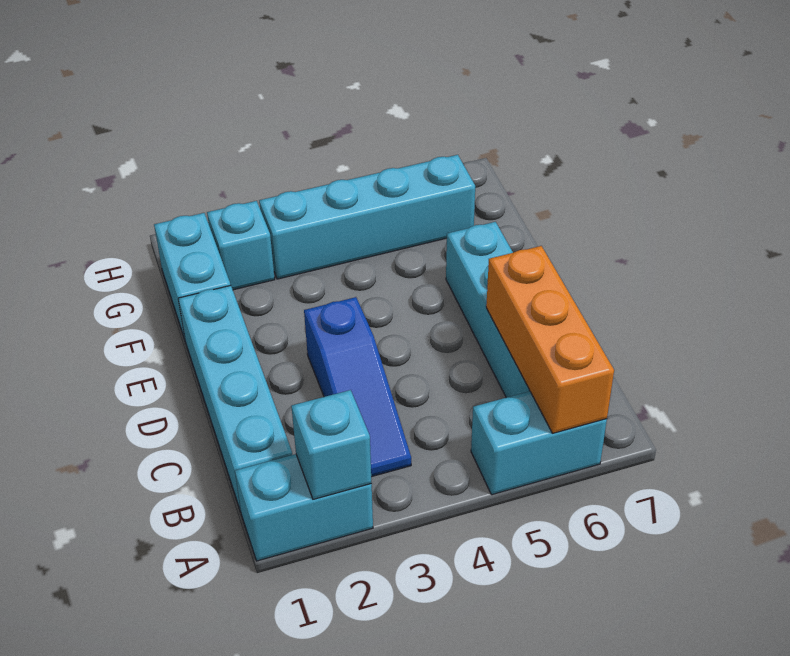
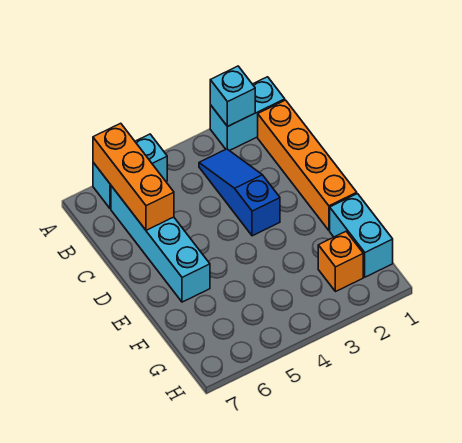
cyan 1x4 brick [178,285,292,512] -> orange 1x4 brick [258,100,357,230]
cyan 1x1 brick [207,201,275,290] -> orange 1x1 brick [318,232,363,292]
cyan 1x4 brick [259,155,475,279] -> none

